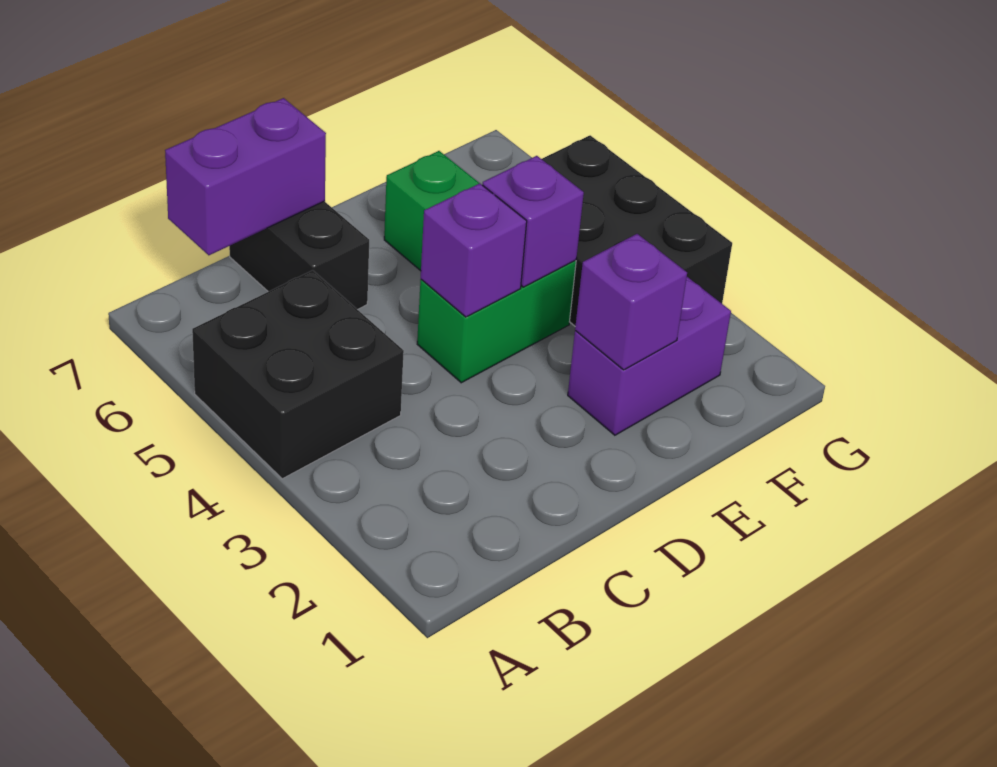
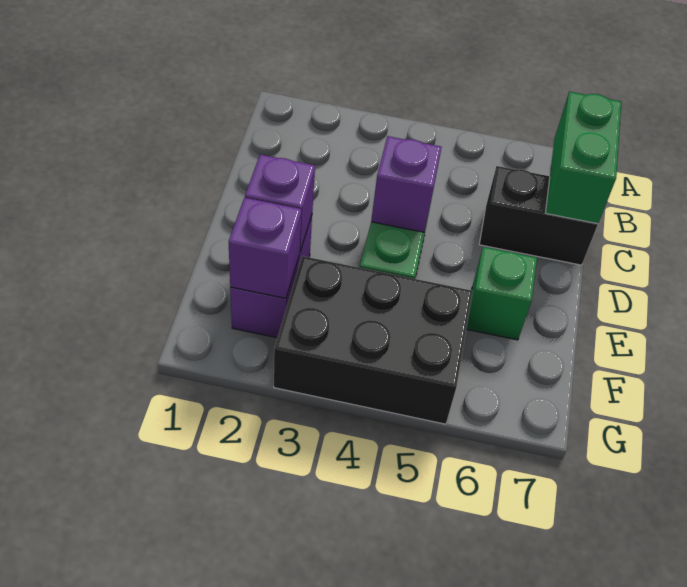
black 2x2 brick [192,270,404,479] -> none
purple 1x2 brick [165,98,326,255] -> green 1x2 brick [546,92,621,224]
purple 1x1 brick [483,156,584,287] -> purple 1x1 brick moved to [228,198,301,298]

